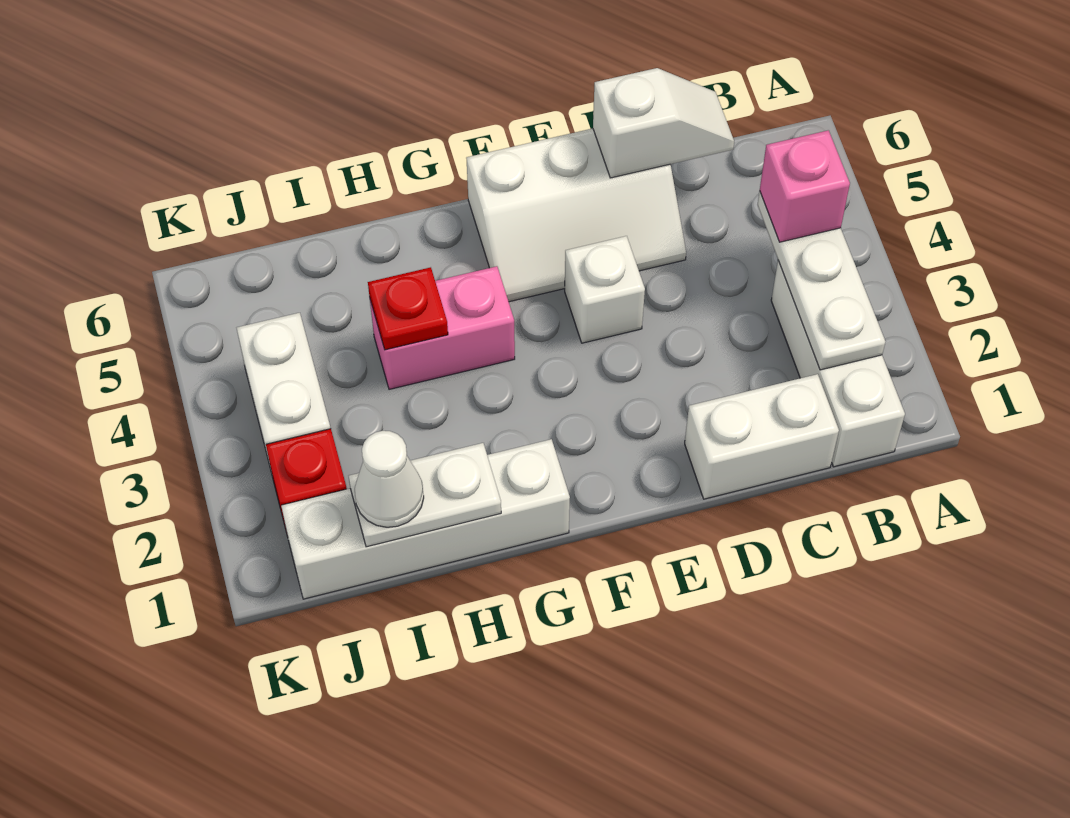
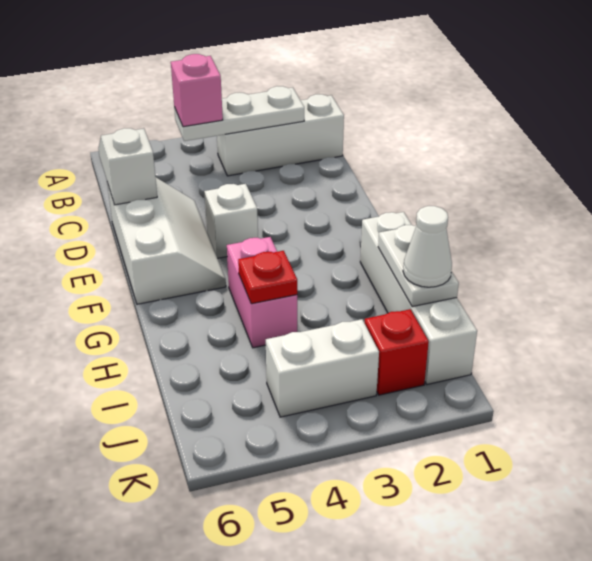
white 1x2 brick [685,374,839,499] -> none

